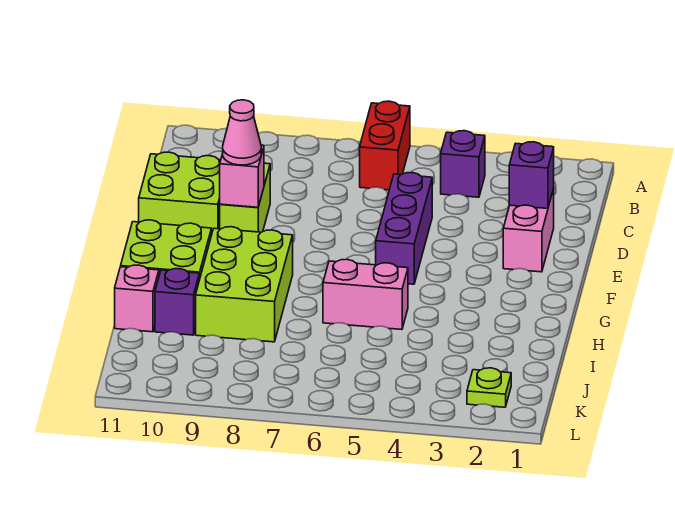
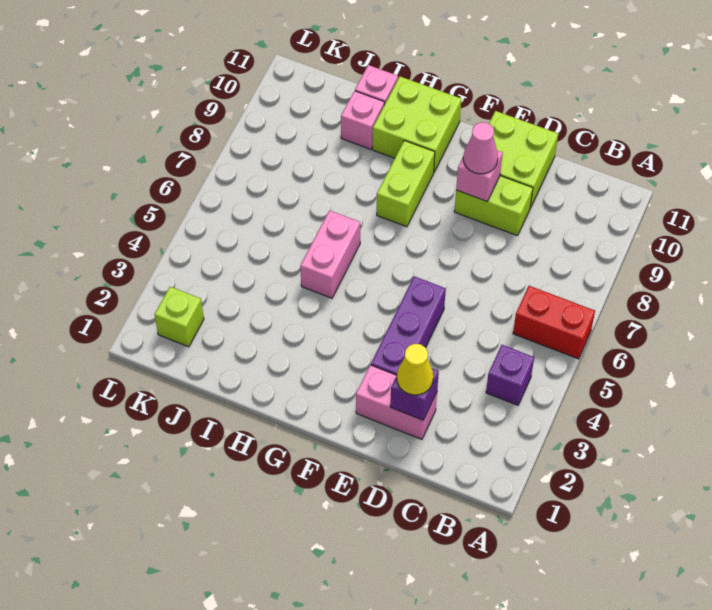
none -> yellow 1x1 cone [397,344,433,395]
purple 1x3 brick [376,172,432,284] -> purple 1x3 brick turned to [371,276,446,375]
lime 2x3 brick [196,227,293,342] -> lime 1x2 brick [377,141,435,227]
purple 1x1 brick [155,269,199,335] -> pink 1x1 brick [341,91,384,149]
lime 1x1 plate [467,368,511,407] -> lime 1x1 brick [154,287,204,347]

